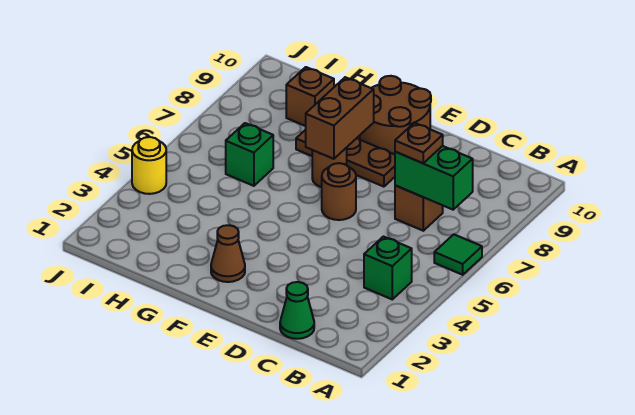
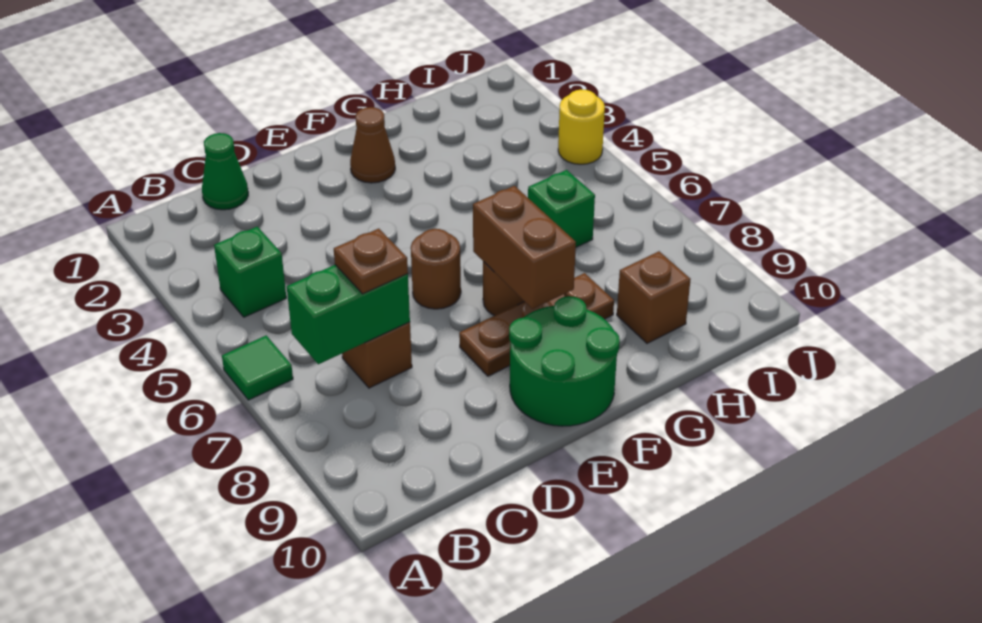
brown 2x2 round brick [360,76,431,154] -> green 2x2 round brick [509,296,620,426]

